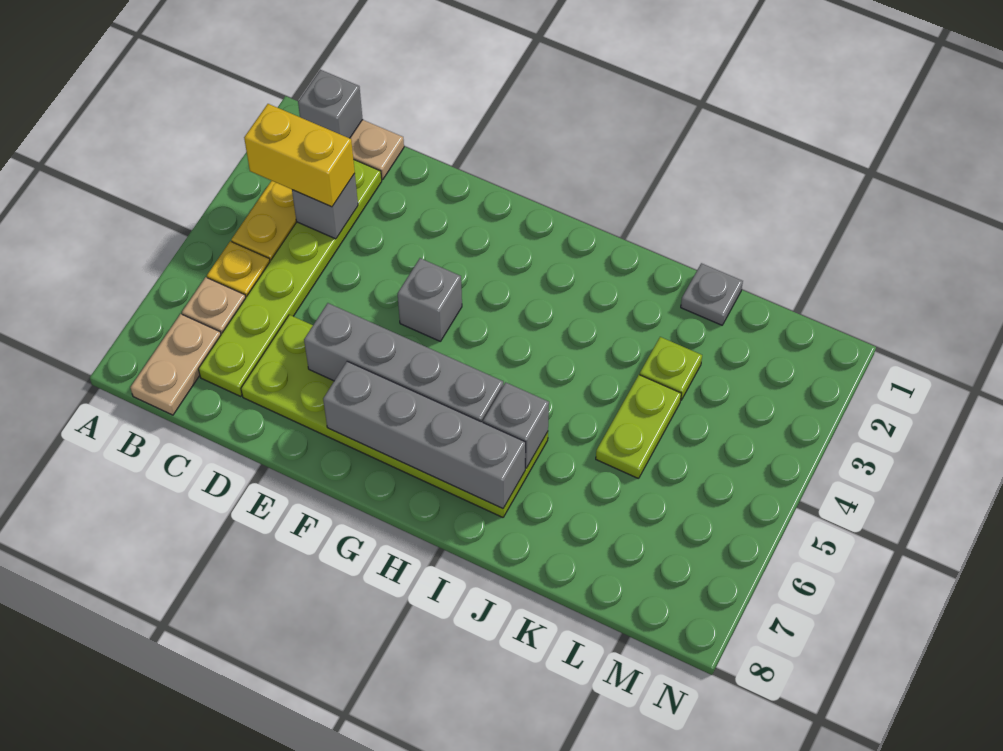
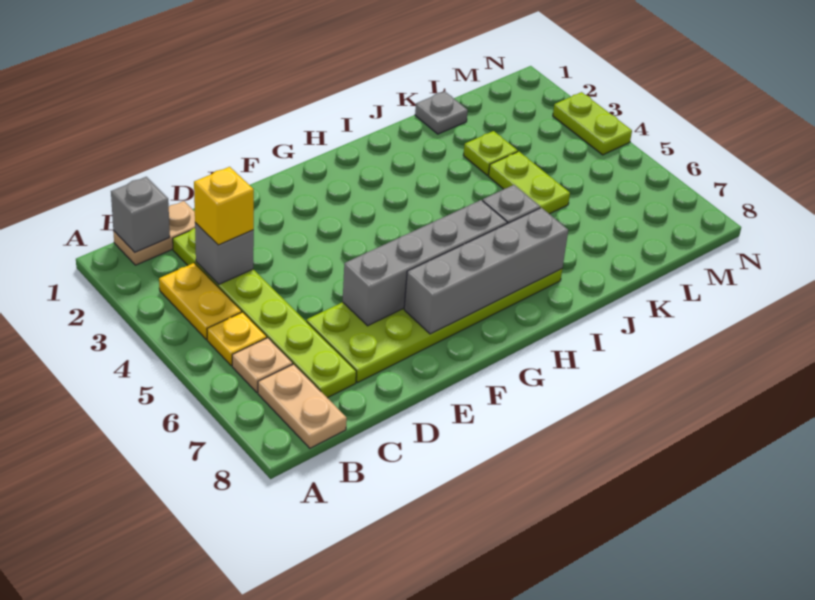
yellow 1x2 brick [244,104,355,207] -> yellow 1x1 brick [194,167,254,245]
grey 1x1 brick [398,258,462,342] -> none
none -> lime 1x2 plate [553,92,632,155]

